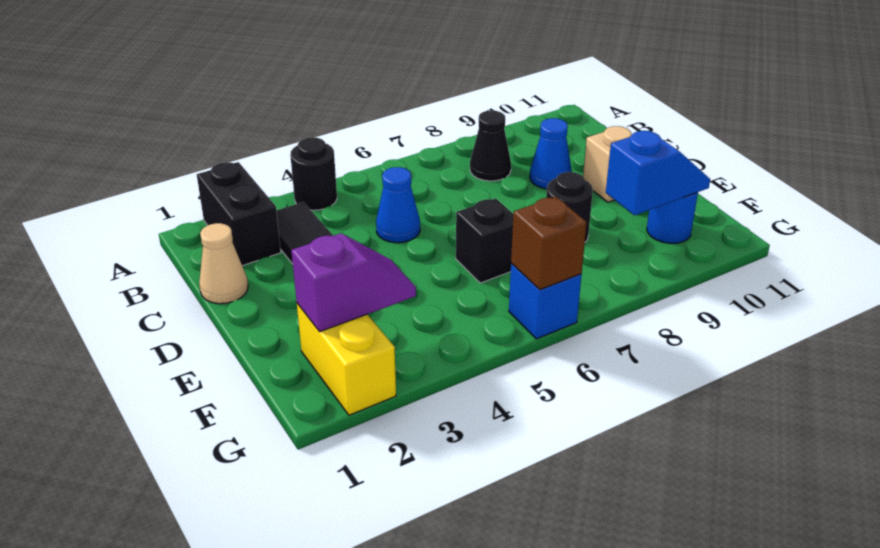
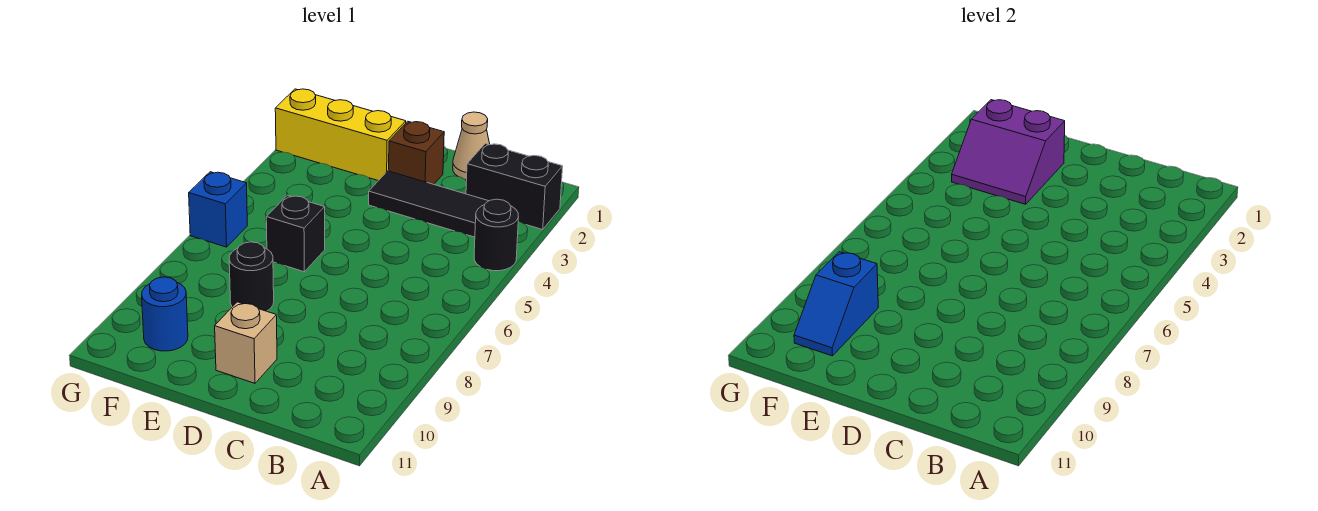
black 1x1 cone [470,111,511,181] -> none
blue 1x1 cone [376,167,420,243] -> none
blue 1x1 cone [530,118,572,189] -> none
yellow 1x2 brick [297,304,396,415] -> yellow 1x3 brick [275,89,406,181]
purple 1x2 slope [291,233,416,332] -> purple 2x2 slope [952,100,1065,204]
brown 1x1 brick [511,197,587,290] -> brown 1x1 brick moved to [389,121,444,184]

